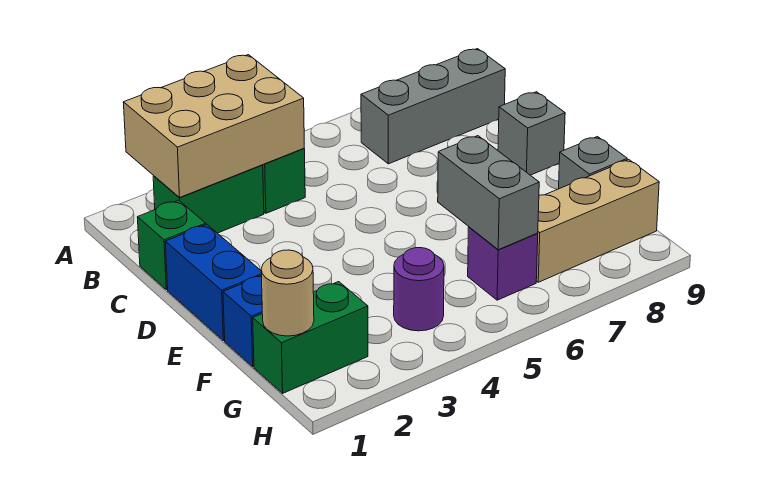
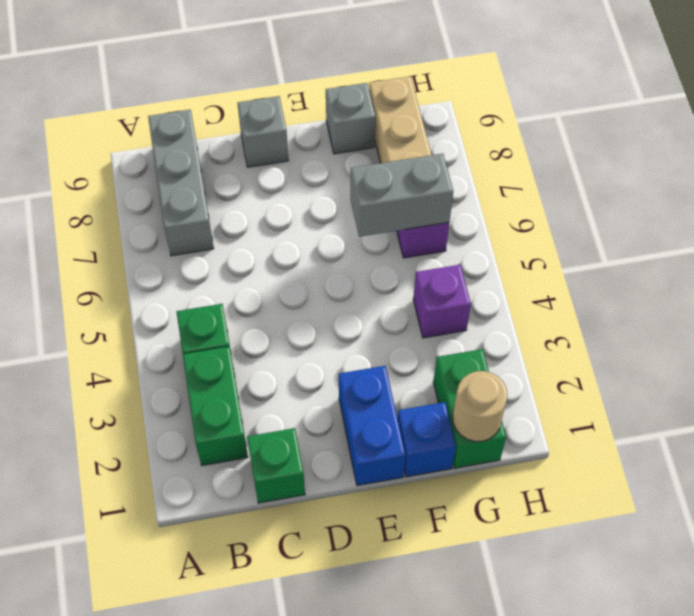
tan 2x3 brick [123,55,304,197] -> none
blue 1x2 brick [165,225,262,341] -> blue 1x2 brick turned to [339,366,406,486]
purple 1x1 round brick [394,248,444,331] -> purple 1x1 brick [413,265,471,338]

